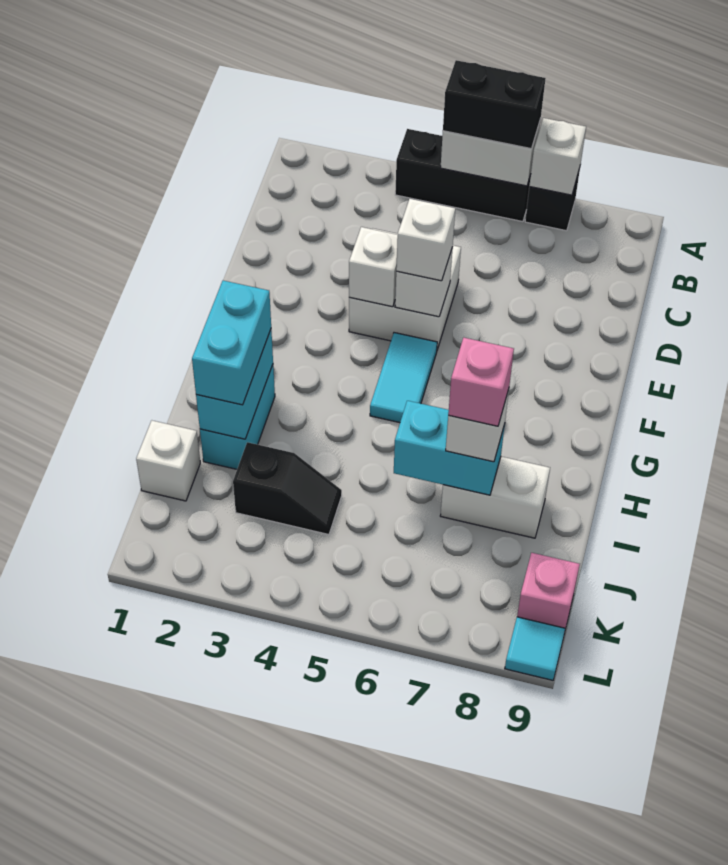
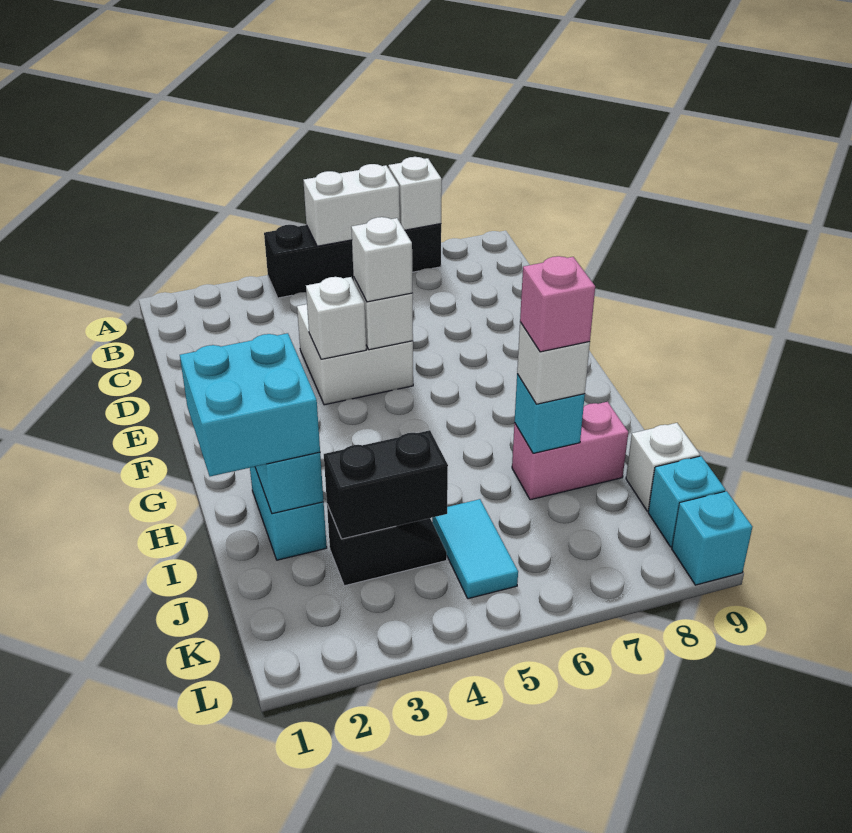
black 1x2 brick [443,60,546,149] -> black 1x2 brick moved to [324,430,448,539]
cyan 1x2 tile [370,333,437,423] -> cyan 1x2 tile moved to [432,499,518,599]
cyan 1x2 brick [192,281,271,405] -> cyan 2x2 brick [180,333,320,476]
cyan 1x2 brick [394,401,505,495] -> cyan 1x1 brick [515,374,585,453]
white 1x2 brick [440,457,550,538] -> pink 1x2 brick [512,402,628,500]
white 1x1 brick [136,421,200,501] -> white 1x1 brick moved to [626,423,700,511]
pink 1x1 brick [517,553,580,628] -> cyan 1x1 brick [648,456,726,547]
cyan 1x1 tile [505,617,565,680] -> cyan 1x1 brick [672,491,752,585]

